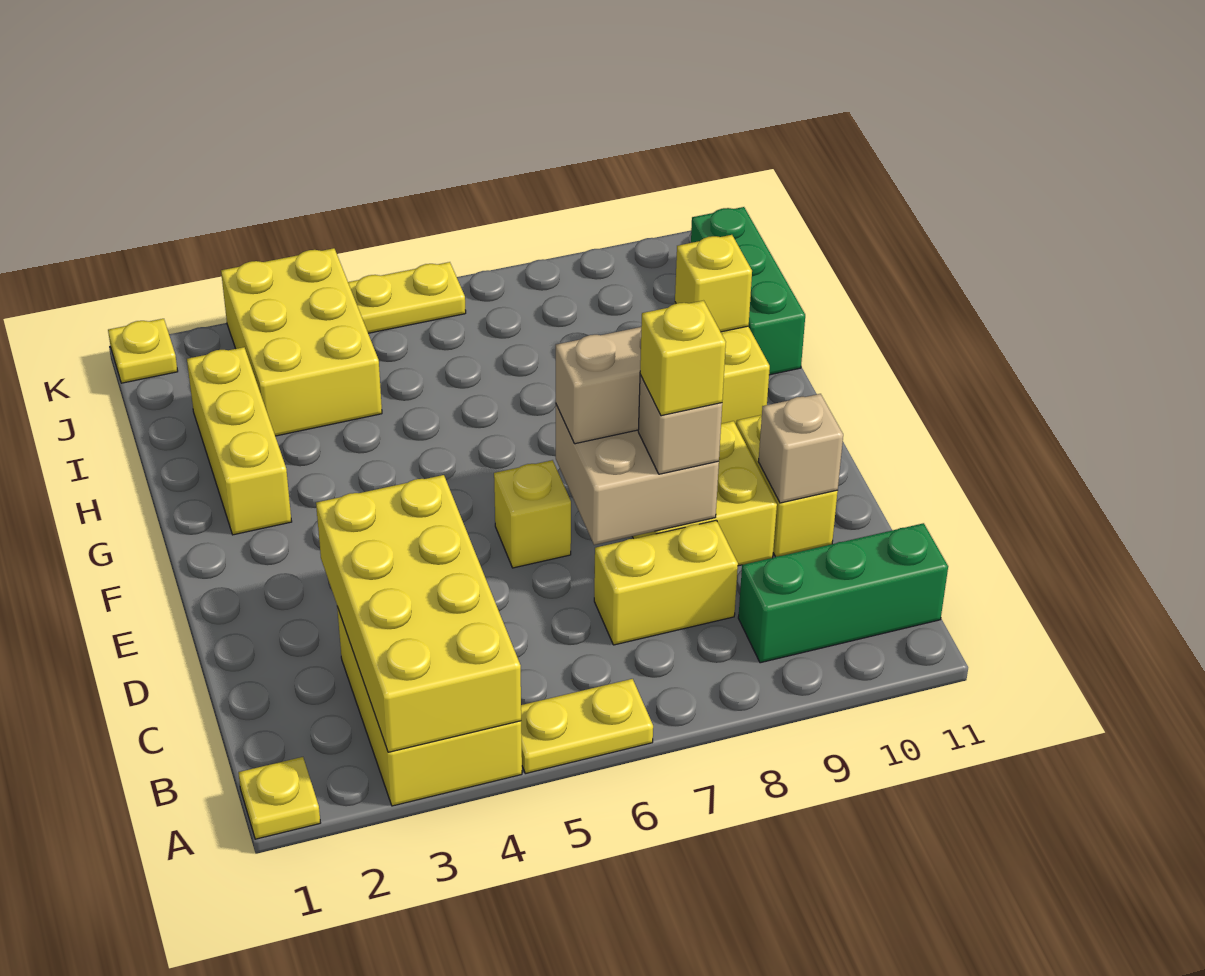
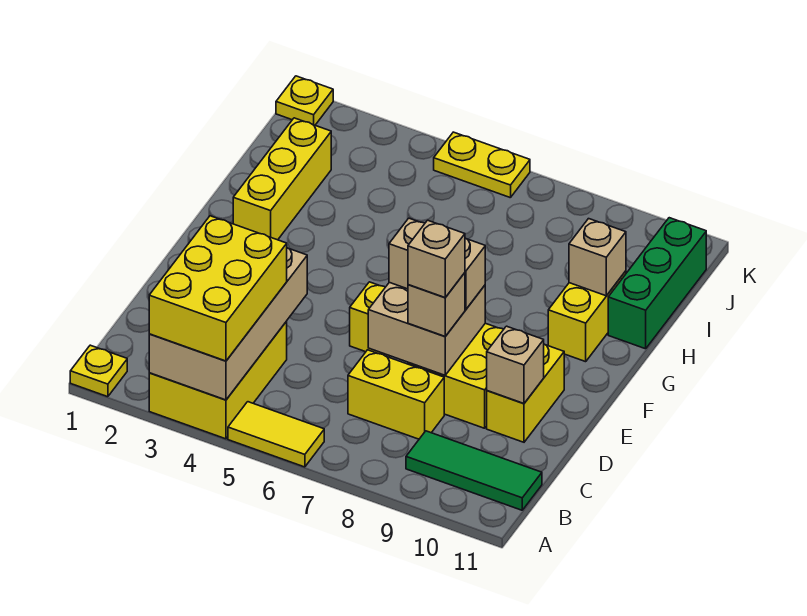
yellow 2x4 brick [316,475,521,752] -> tan 2x4 brick [149,248,307,400]
yellow 1x2 plate [521,679,653,774] -> yellow 1x2 tile [228,402,324,467]
green 1x3 brick [738,523,948,663] -> green 1x3 tile [406,431,542,510]
yellow 1x1 brick [640,301,726,416] -> tan 1x1 brick [408,220,465,297]
yellow 1x1 brick [675,235,752,332] -> tan 1x1 brick [569,219,626,296]
yellow 2x3 brick [221,248,382,436] -> yellow 2x3 brick moved to [149,216,287,361]

